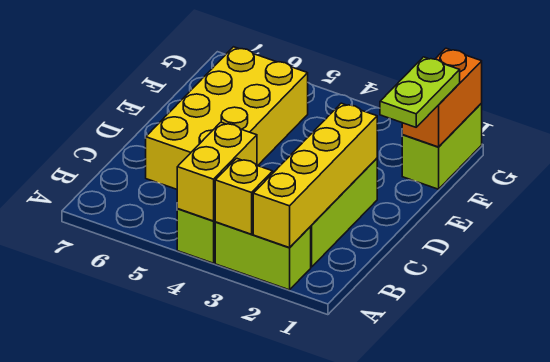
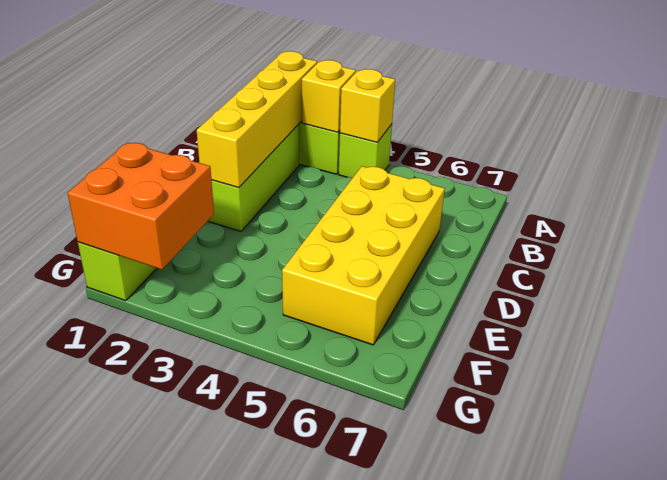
yellow 1x2 brick [177,122,257,221] -> yellow 1x1 brick [340,69,395,142]
lime 1x2 plate [380,57,460,127] -> none
orange 1x2 brick [402,48,482,147] -> orange 2x2 brick [68,143,214,270]

